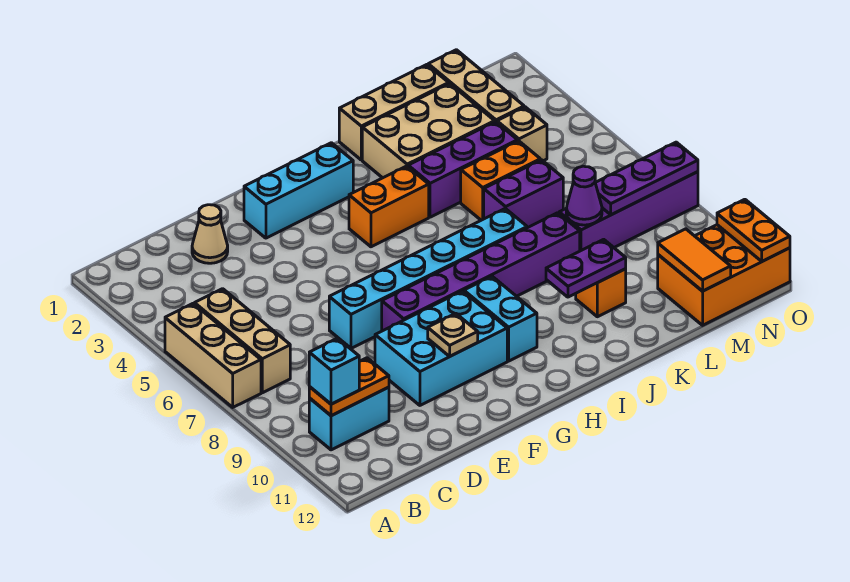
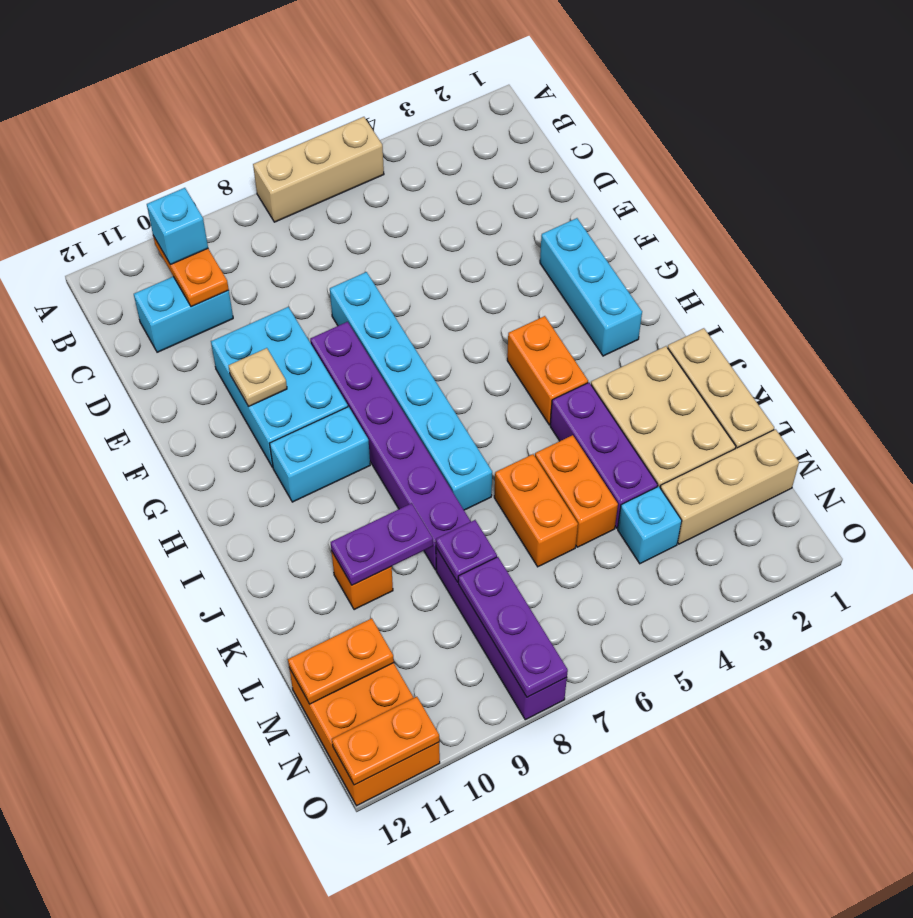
tan 1x3 brick [195,289,290,393] -> none
cyan 1x2 brick [309,387,389,450] -> cyan 1x2 brick turned to [134,277,233,352]
tan 1x1 cone [192,205,228,263] -> none
purple 1x2 plate [546,239,626,297] -> purple 1x2 plate turned to [331,503,433,585]
purple 1x2 brick [484,160,563,228] -> orange 1x2 brick [494,454,578,567]
purple 1x1 cone [566,166,602,225] -> purple 1x1 plate [436,520,497,582]
tan 1x1 brick [497,107,547,161] -> cyan 1x1 brick [618,486,682,564]
orange 1x2 tile [658,229,731,291] -> orange 1x2 plate [288,618,394,704]

